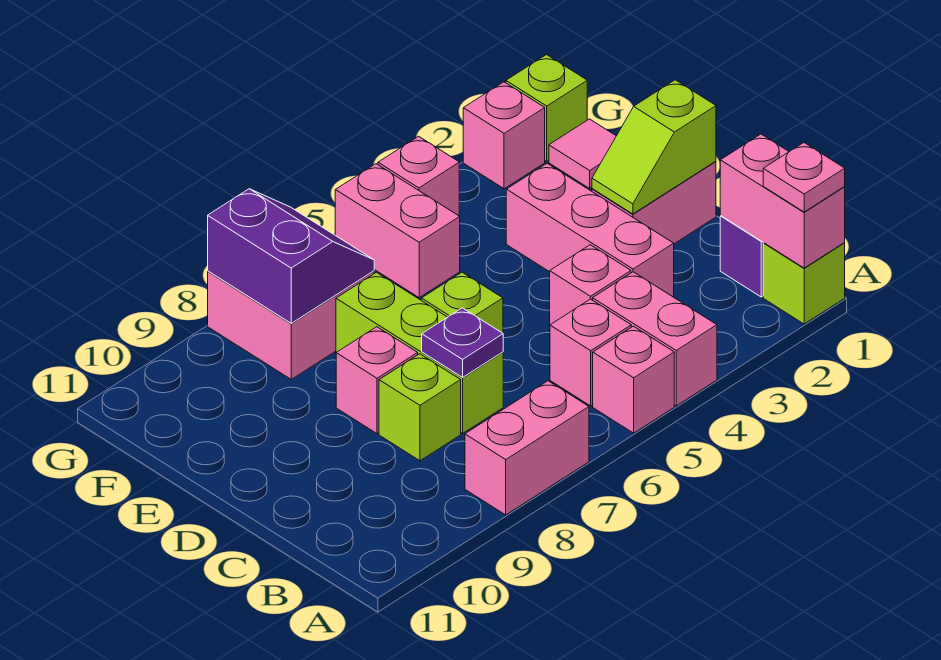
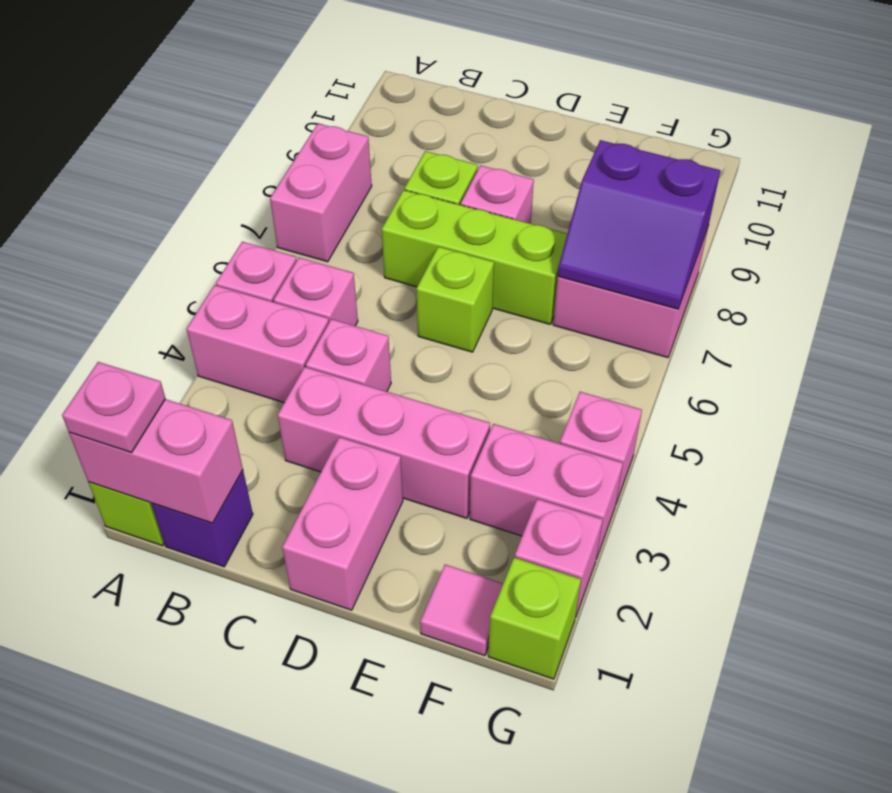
purple 1x1 plate [422,308,503,377] -> none
lime 1x2 slope [592,80,716,214] -> none
pink 1x2 brick [335,164,460,298] -> pink 1x2 brick moved to [470,424,623,559]

